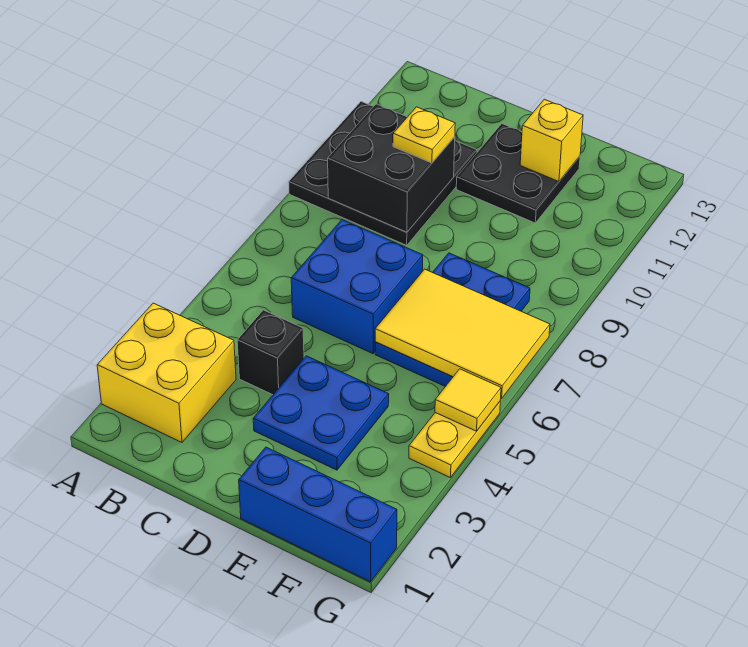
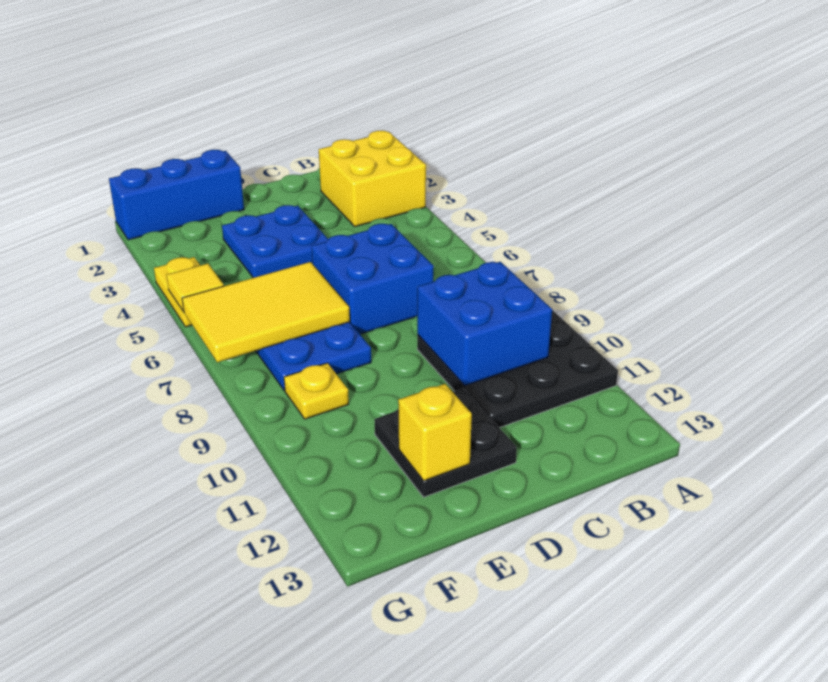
black 2x2 brick [328,104,455,232] -> blue 2x2 brick [417,262,552,386]
black 1x1 brick [237,310,304,395] -> none
yellow 1x1 plate [393,107,455,163] -> yellow 1x1 plate moved to [284,363,349,419]

